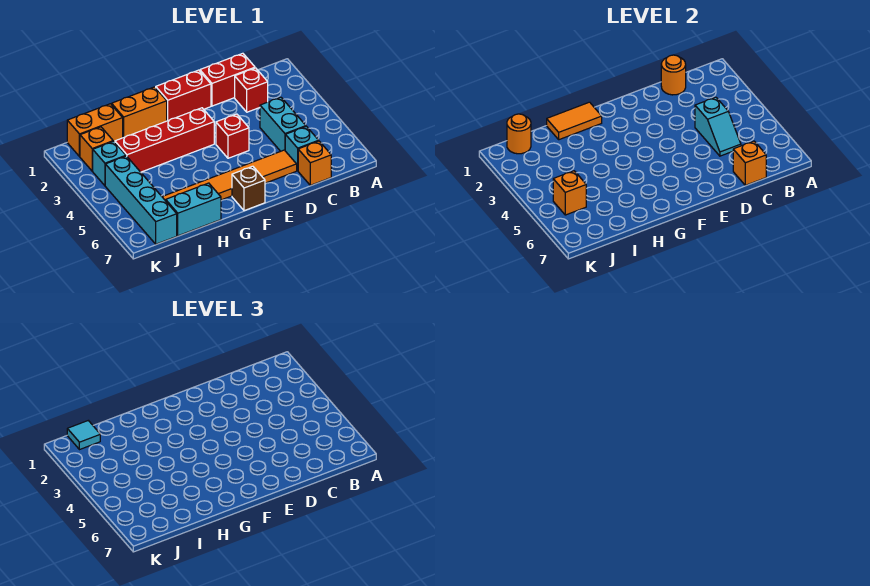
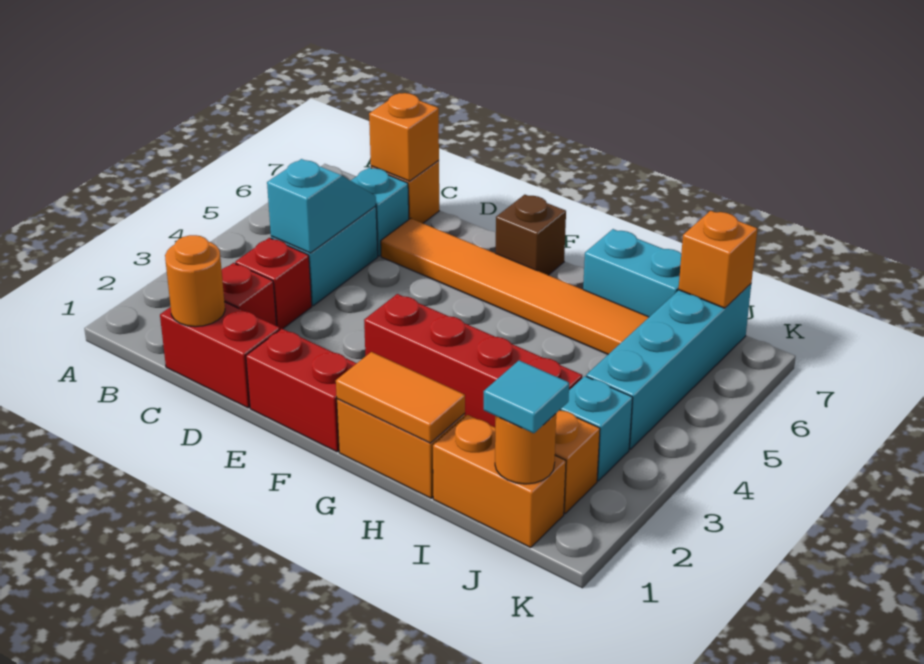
red 1x1 brick [216,114,249,158] -> red 1x1 brick moved to [235,238,312,329]
orange 1x1 brick [553,171,586,215] -> orange 1x1 brick moved to [679,211,757,308]

